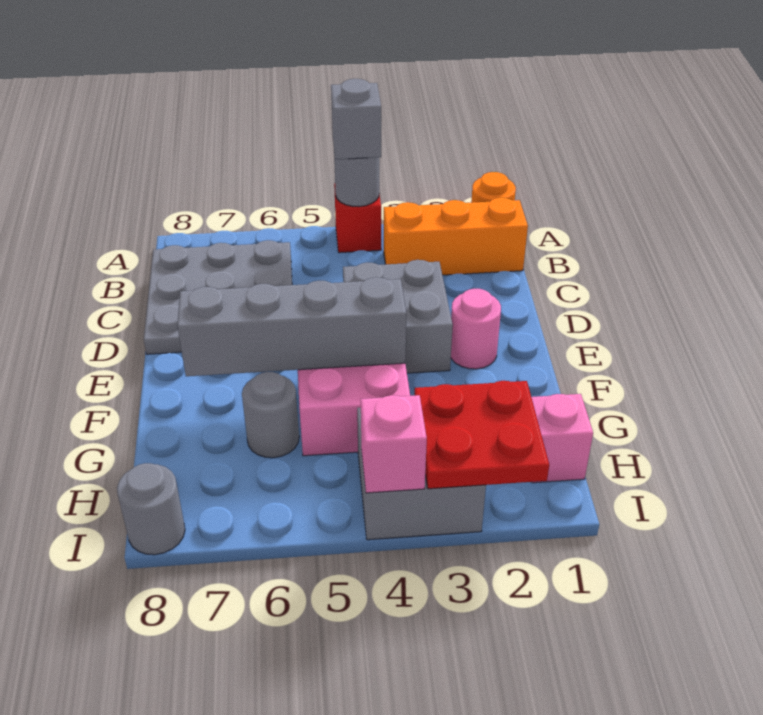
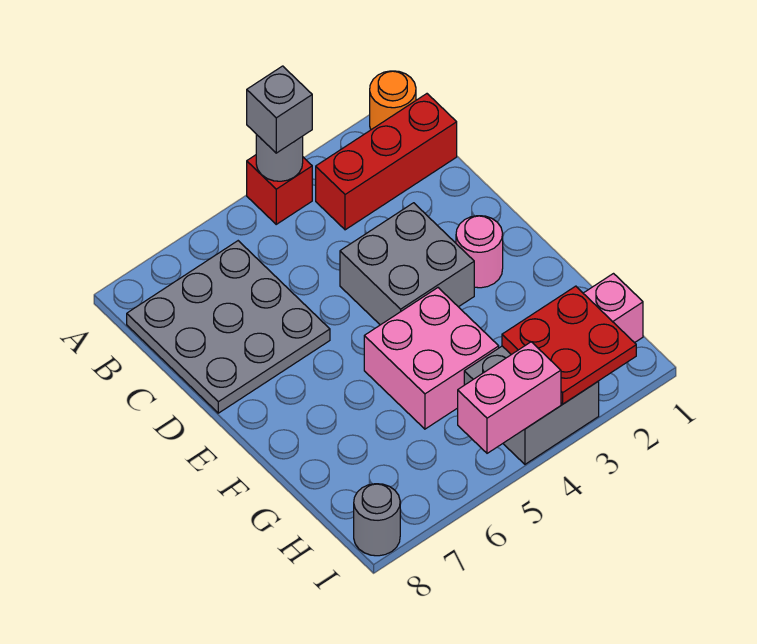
orange 1x3 brick [384,198,528,275] -> red 1x3 brick [316,94,457,230]
grey 1x4 brick [178,277,406,376] -> none
grey 1x1 round brick [242,372,299,458] -> none
pink 1x1 brick [361,395,427,493] -> pink 1x2 brick [458,342,561,453]

